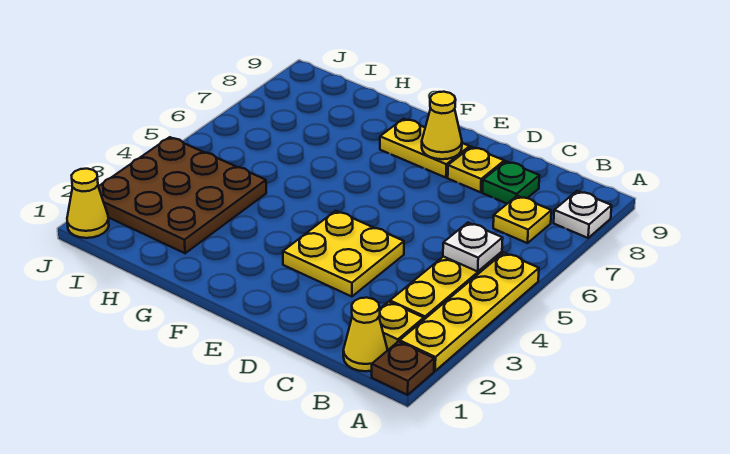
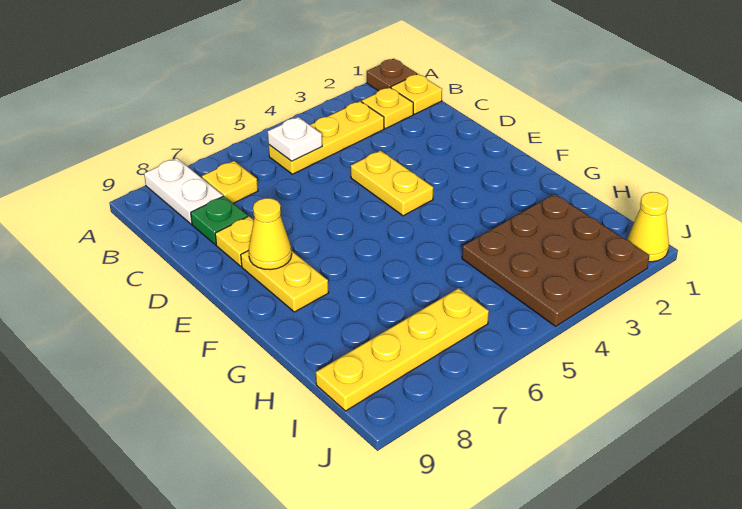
yellow 1x4 plate [400,253,539,371] -> yellow 1x4 plate moved to [316,288,489,411]
white 1x1 plate [554,191,612,238] -> white 1x2 plate [144,158,223,224]
yellow 1x1 cone [343,298,388,371] -> yellow 1x1 plate [391,74,442,114]
yellow 2x2 plate [283,211,404,297] -> yellow 1x2 plate [351,151,433,216]

